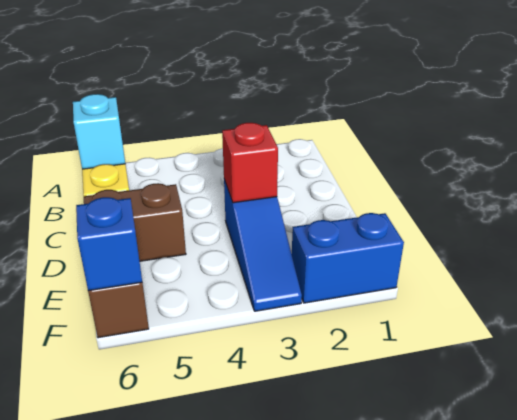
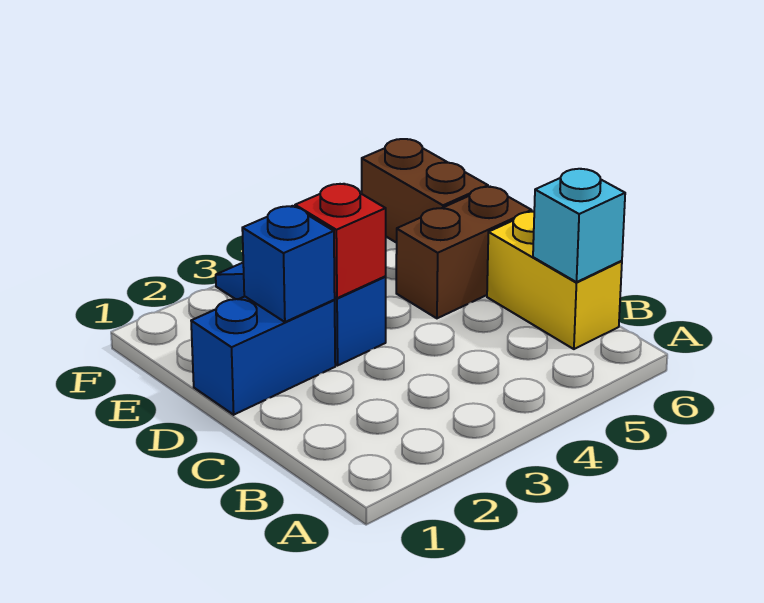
blue 1x2 brick [292,213,404,303] -> blue 1x2 brick moved to [191,297,335,415]
blue 1x1 brick [76,197,142,291] -> blue 1x1 brick moved to [242,206,335,322]

